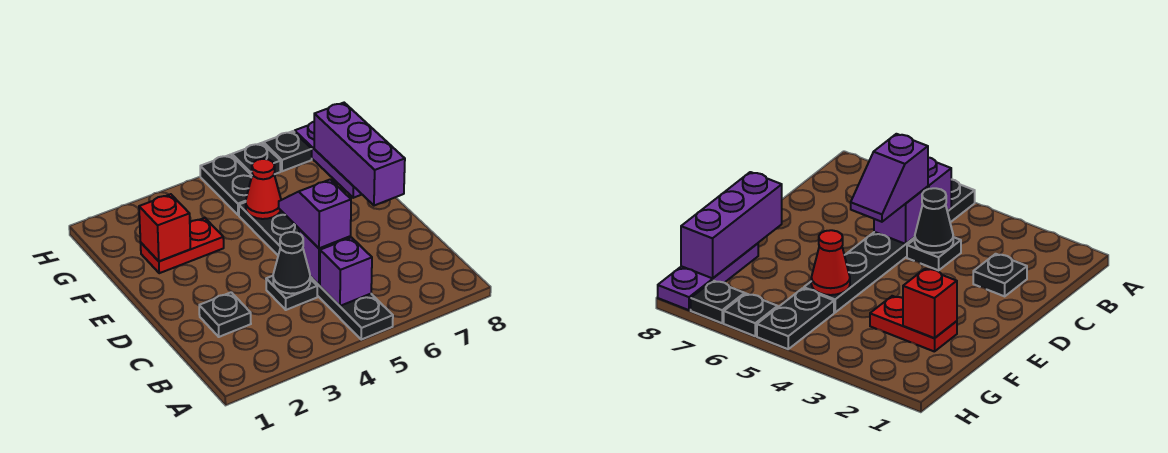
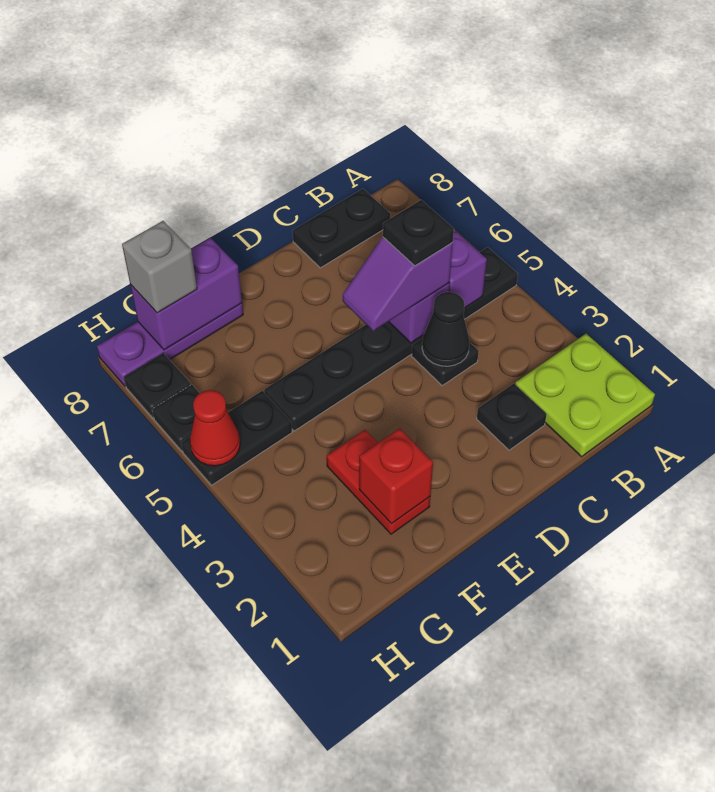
none -> lime 2x2 plate [515,334,655,457]
none -> black 1x2 plate [293,189,391,268]
none -> black 1x1 plate [383,200,454,266]
purple 1x3 brick [314,103,405,206] -> purple 1x2 brick [130,238,242,350]
red 1x1 cone [246,159,281,219] -> red 1x1 cone moved to [190,390,240,466]
none -> grey 1x1 brick [122,221,197,313]

